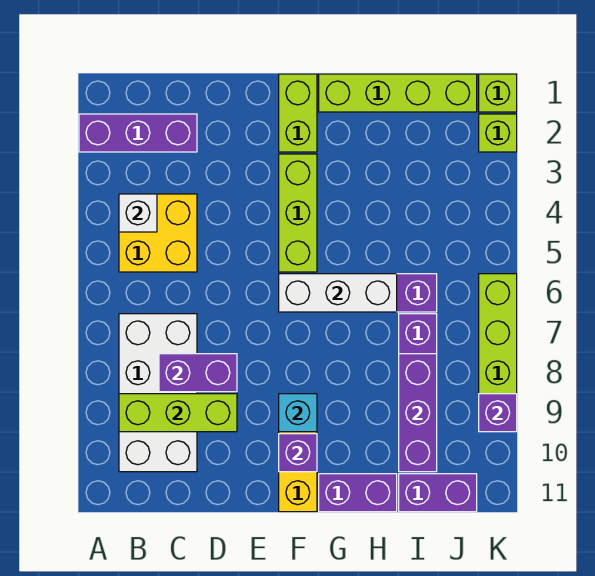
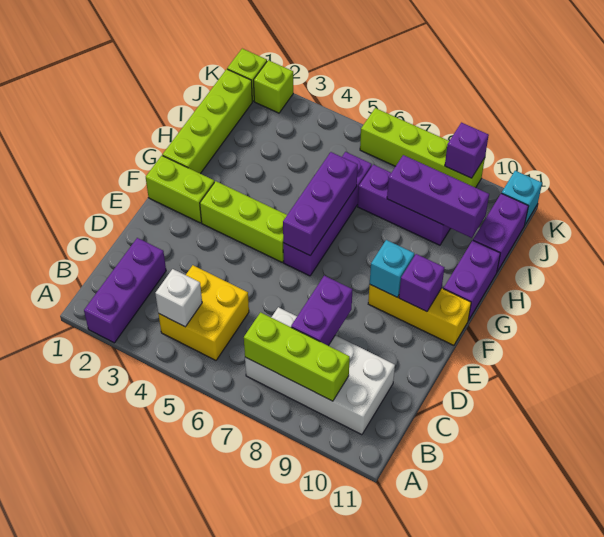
lime 1x3 brick [119,394,237,432] -> lime 1x3 brick turned to [244,312,350,401]
white 1x3 brick [279,274,397,312] -> purple 1x3 brick [283,152,358,255]
none -> cyan 1x1 brick [502,171,542,224]

